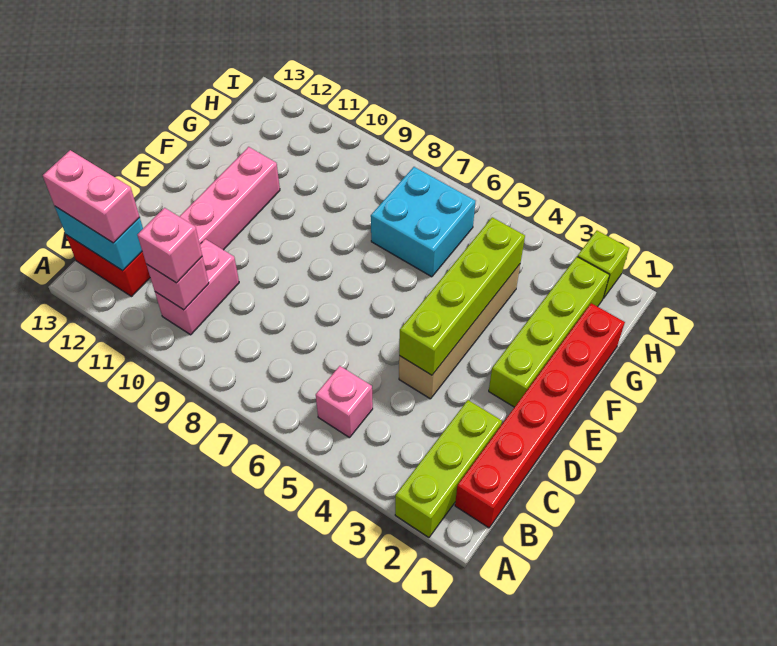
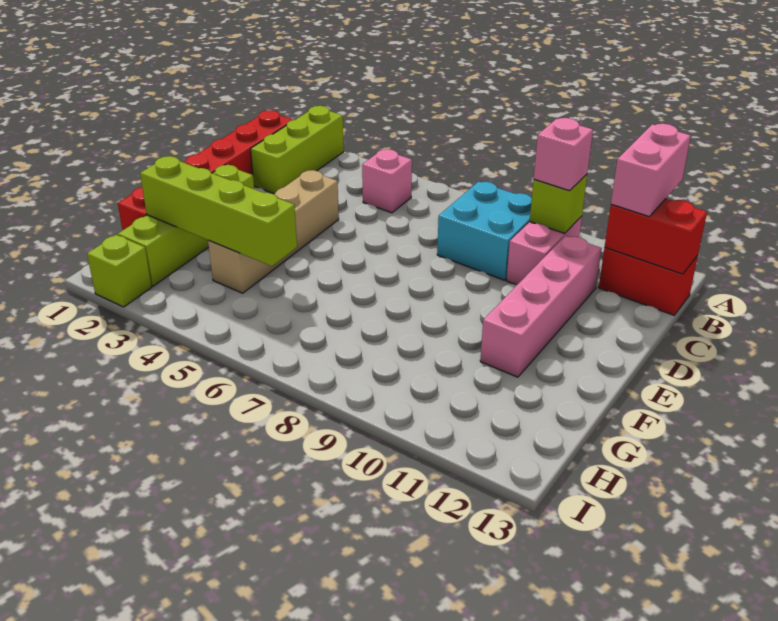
pink 1x1 brick [146,257,209,310] -> lime 1x1 brick [530,174,587,233]
cyan 1x2 brick [55,206,143,271] -> red 1x2 brick [605,199,707,274]
pink 1x2 brick [43,150,140,243] -> pink 1x2 brick turned to [611,124,691,217]
lime 1x4 brick [399,217,525,375] -> lime 1x4 brick turned to [140,156,297,266]
cyan 2x2 brick [371,167,475,277] -> cyan 2x2 brick moved to [437,182,532,280]

